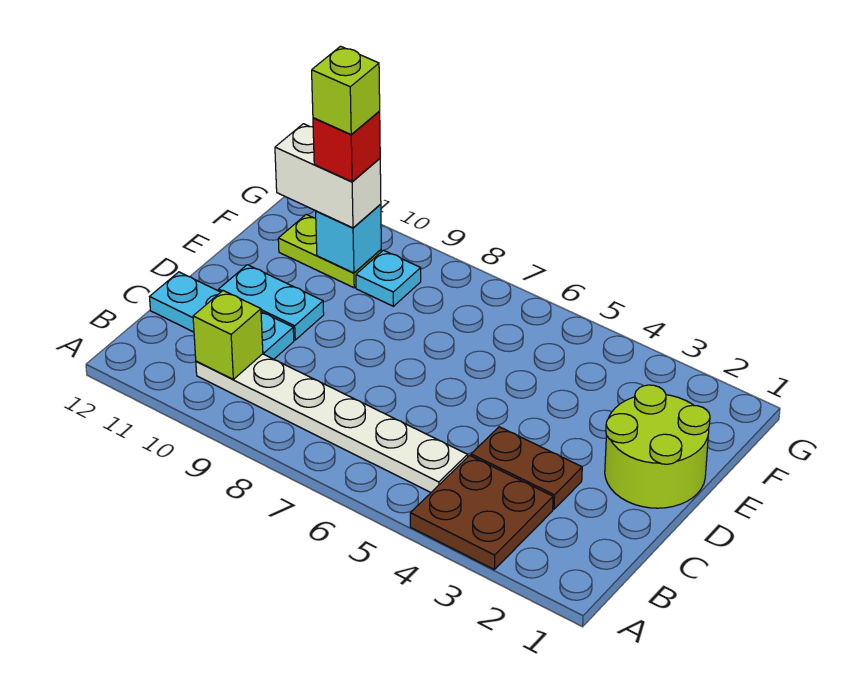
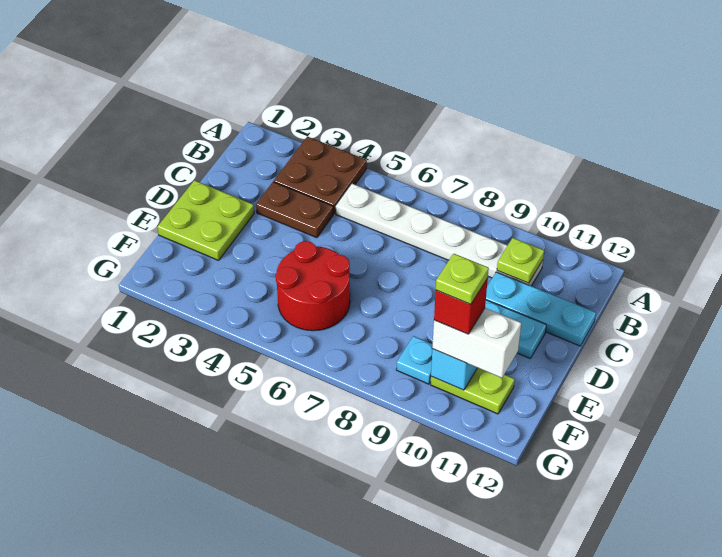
lime 1x1 brick [193,291,263,379] -> lime 1x1 plate [497,238,544,283]
lime 2x2 round brick [605,385,710,508] -> lime 2x2 plate [158,180,254,260]
none -> red 2x2 round brick [276,241,350,331]
lime 1x1 brick [312,46,380,135] -> lime 1x1 plate [436,253,489,304]

